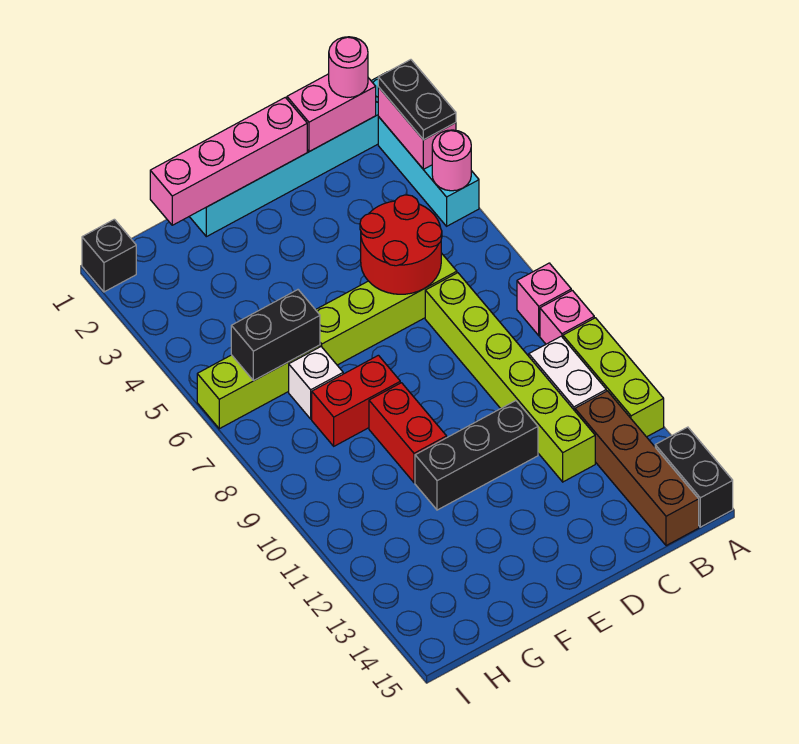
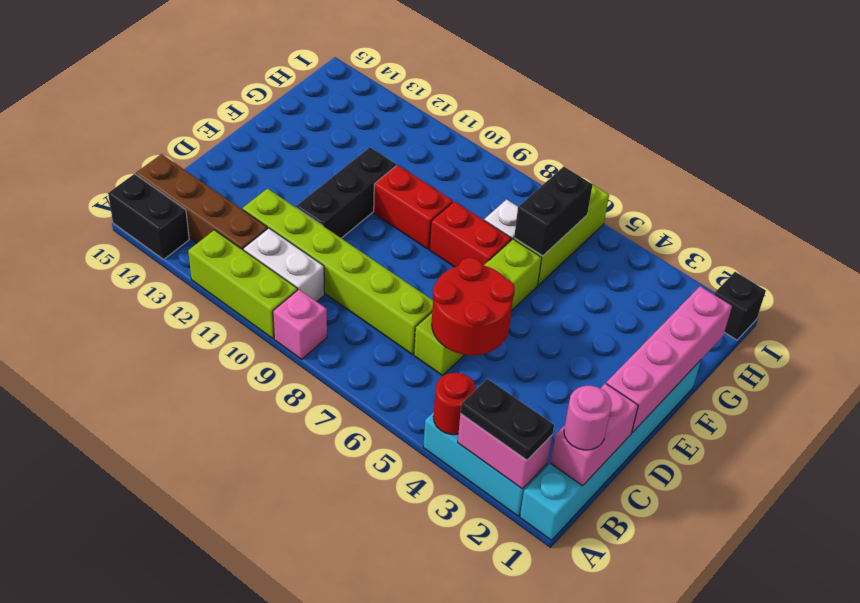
pink 1x1 round brick [432,130,471,191] -> red 1x1 round brick [433,373,476,435]
pink 1x1 brick [517,263,571,336] -> none
red 1x2 brick [312,355,400,446] -> red 1x2 brick turned to [429,201,511,267]

